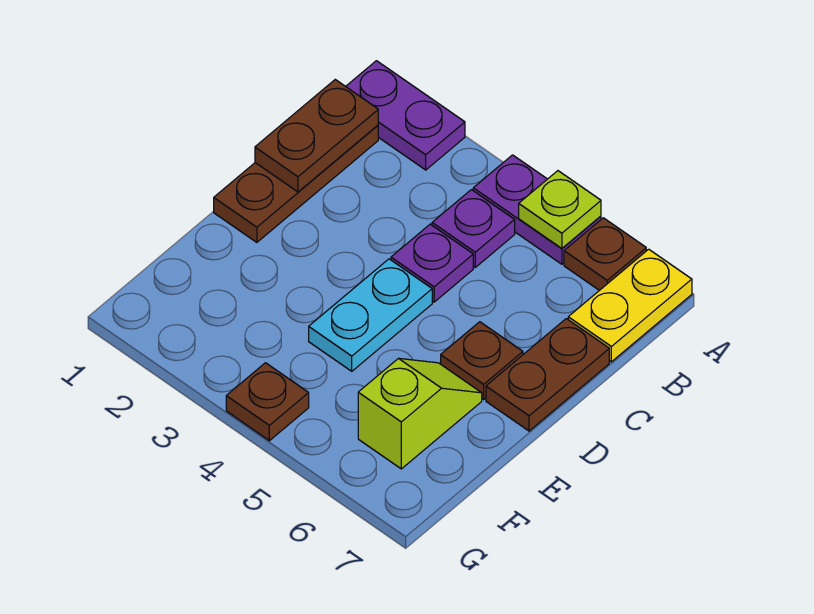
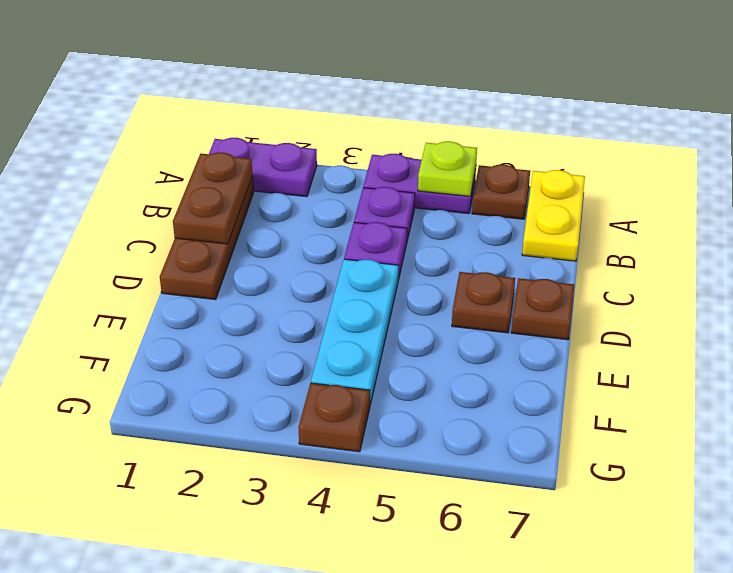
brown 1x2 plate [486,319,609,431] -> brown 1x1 plate [511,278,574,340]
cyan 1x2 plate [309,259,432,371] -> cyan 1x3 plate [311,259,398,405]
lime 1x2 slope [358,358,482,469] -> none

